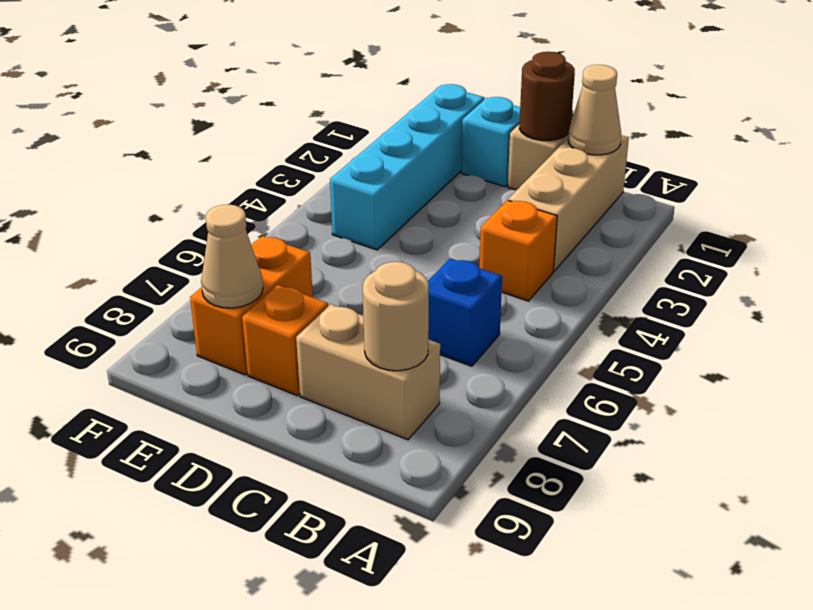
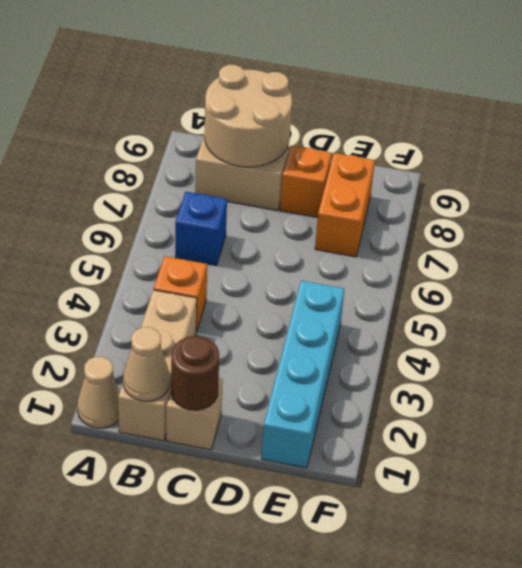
tan 1x1 round brick [363,262,429,371] -> tan 2x2 round brick [205,65,292,167]
cyan 1x1 brick [461,97,520,187] -> none
tan 1x1 cone [201,204,263,308] -> tan 1x1 cone moved to [77,357,120,428]

